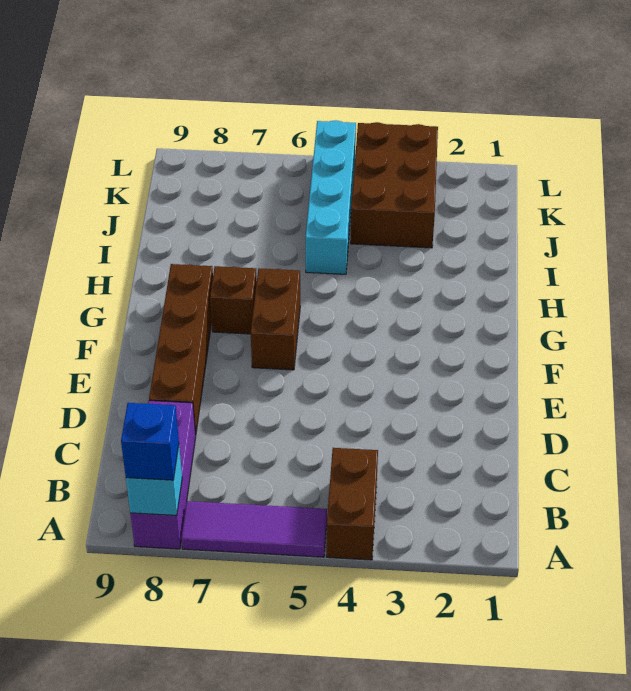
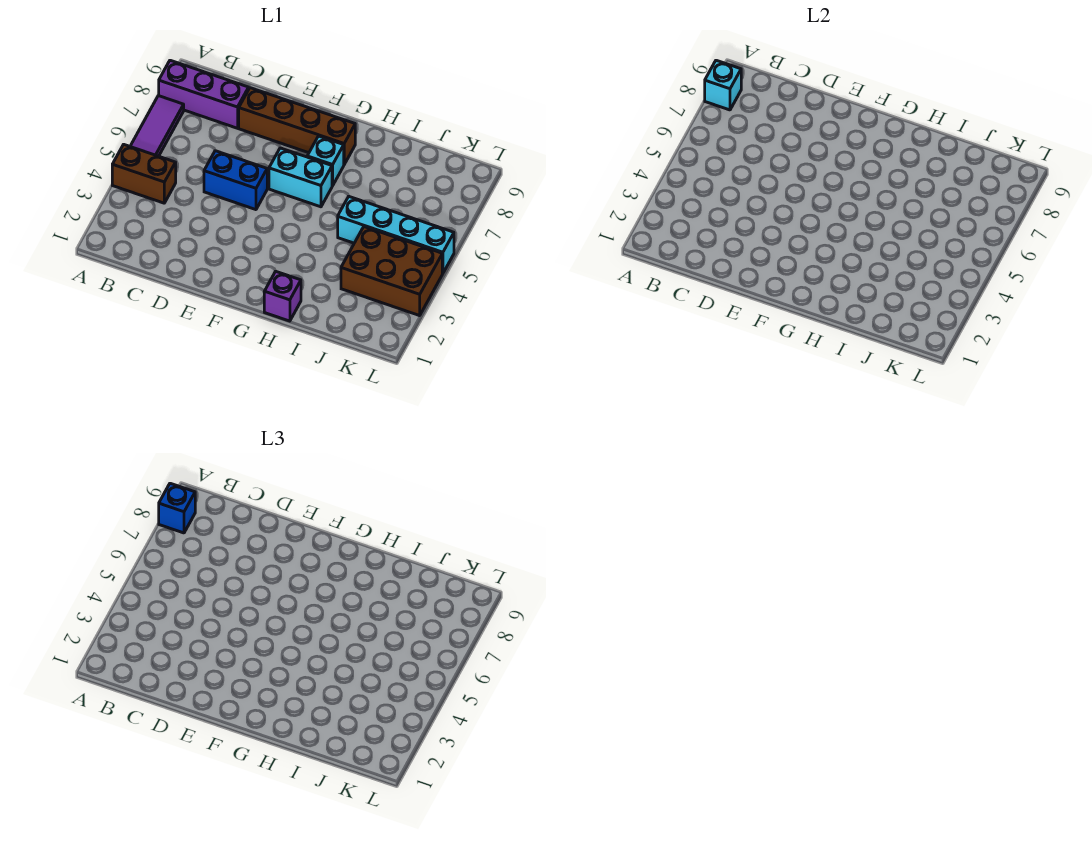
none -> blue 1x2 brick [204,151,267,210]
brown 1x2 brick [251,268,300,370] -> cyan 1x2 brick [269,148,332,207]
brown 1x1 brick [210,266,257,334] -> cyan 1x1 brick [307,136,344,186]
none -> purple 1x1 brick [264,271,301,321]

